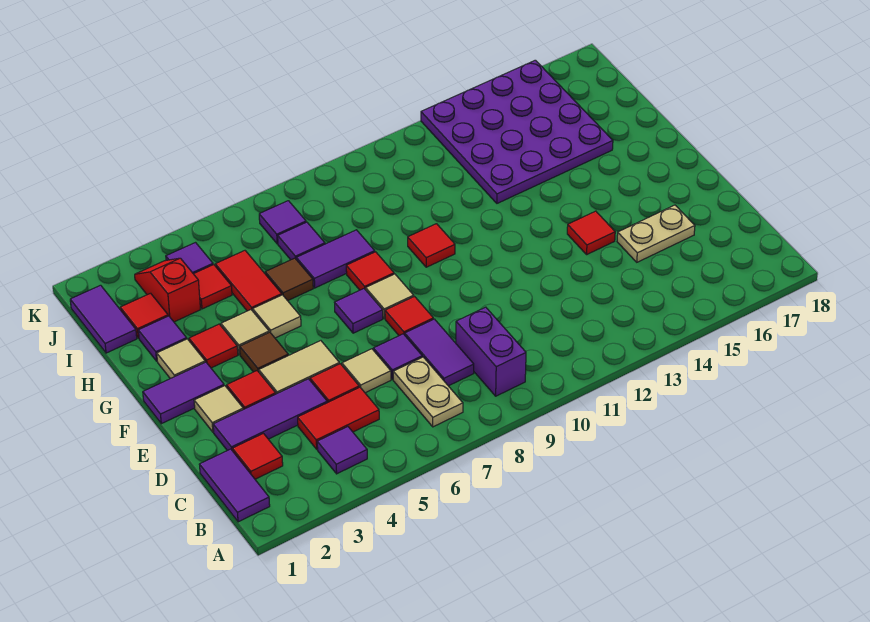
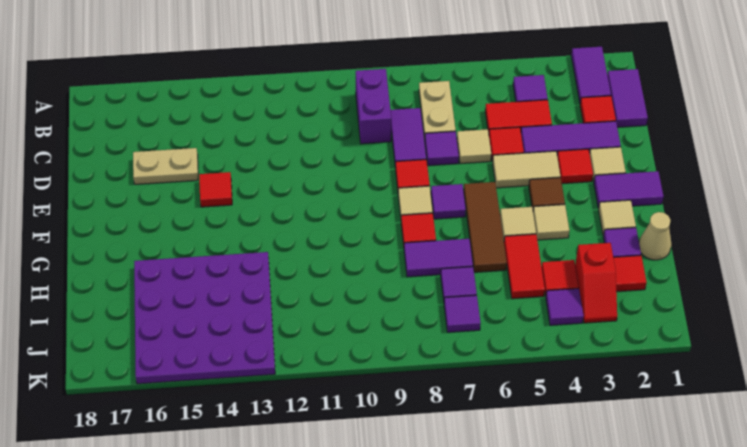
red 1x1 tile [189,324,238,368] -> none
red 1x1 tile [408,224,455,267] -> none
none -> tan 1x1 cone [639,212,671,260]
brown 1x1 tile [265,258,313,301] -> brown 1x3 tile [464,182,507,272]
purple 1x2 tile [70,285,137,353] -> purple 1x2 tile moved to [571,47,611,102]

